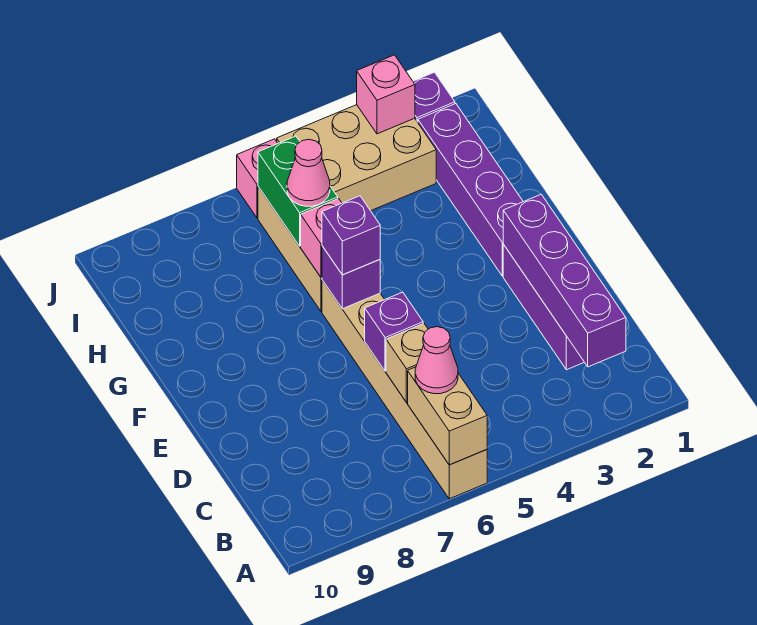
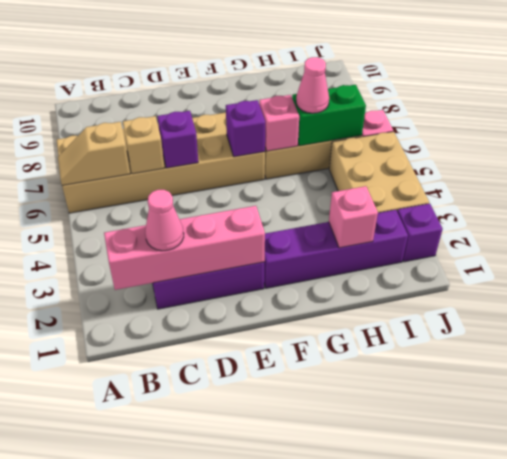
tan 1x6 brick [322,280,487,499] -> tan 2x6 brick [57,113,265,213]
tan 1x2 brick [408,367,487,465] -> tan 1x2 slope [58,122,130,186]
purple 1x4 brick [503,194,626,367] -> pink 1x4 brick [104,206,265,290]
pink 1x1 cone [415,327,458,394] -> pink 1x1 cone moved to [145,190,184,251]
purple 1x1 brick [322,196,380,275] -> none
pink 1x1 brick [357,55,415,134] -> pink 1x1 brick moved to [329,186,378,248]

